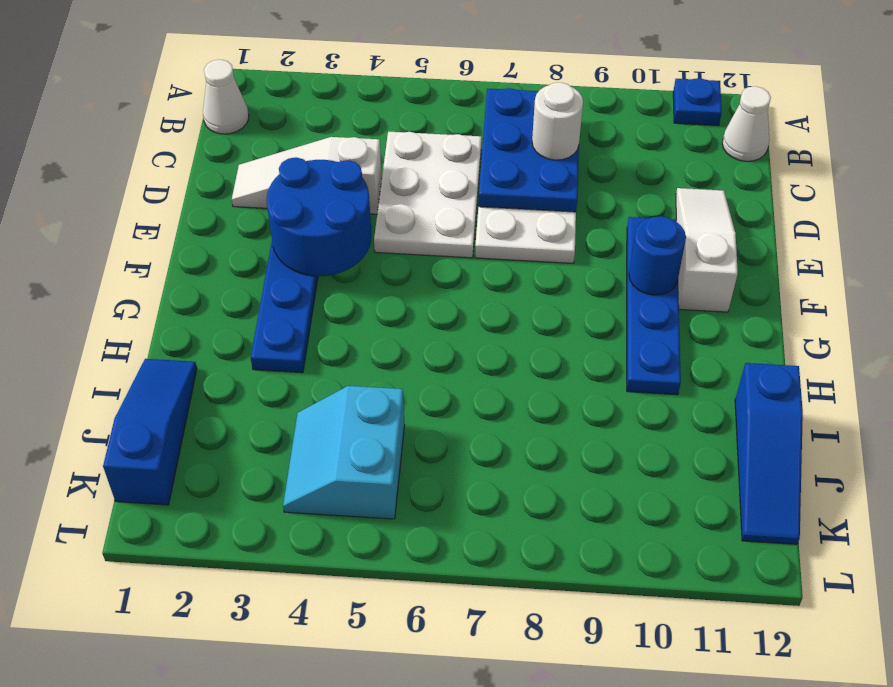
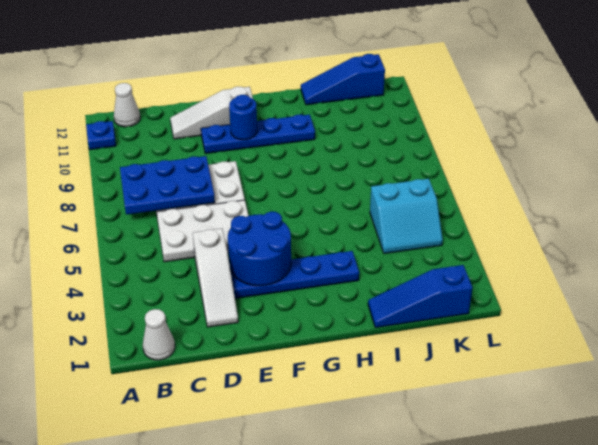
white 1x1 round brick [532,82,583,160] -> none
blue 1x3 slope [735,363,803,544] -> blue 1x3 slope turned to [301,54,385,105]

